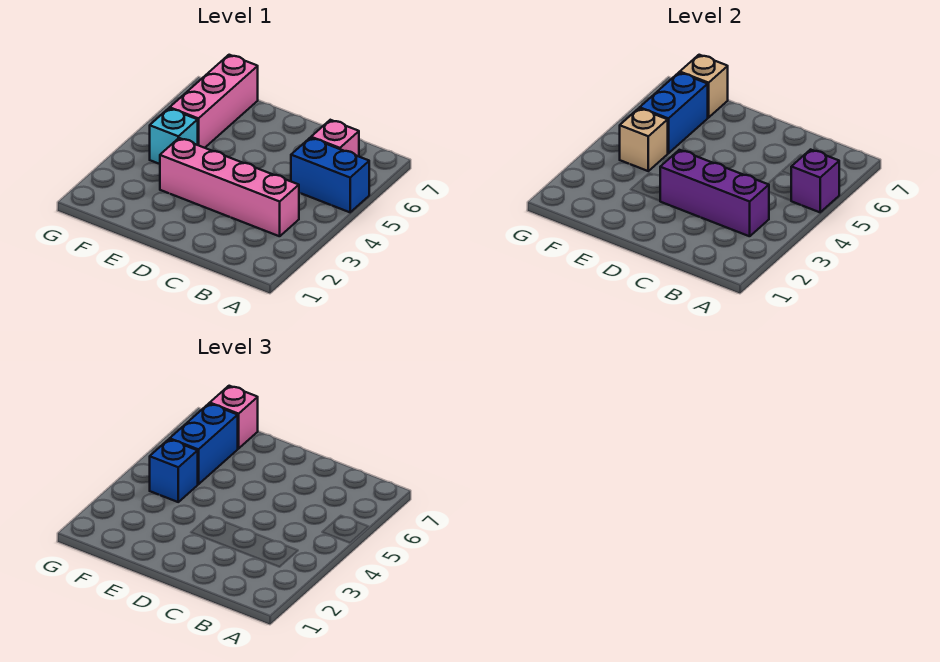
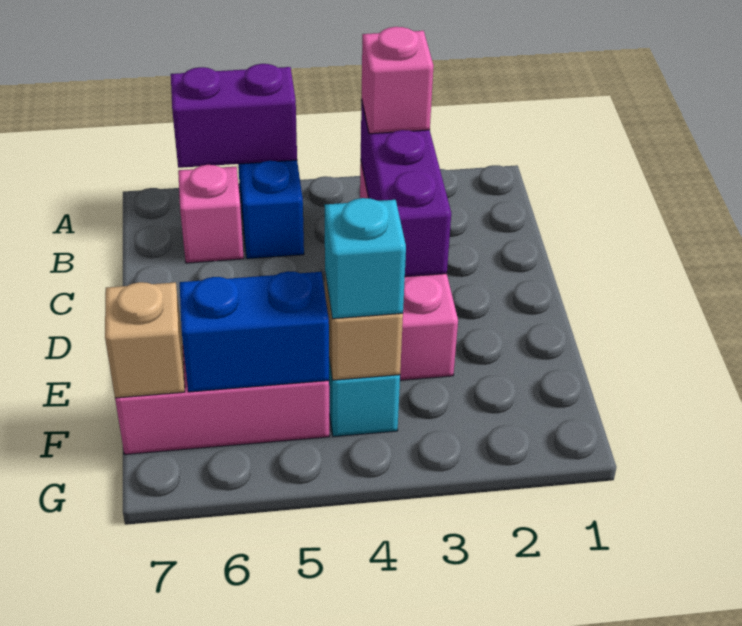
purple 1x1 brick [791,150,839,212] -> purple 1x2 brick [171,64,297,168]
blue 1x1 brick [150,439,198,502] -> cyan 1x1 brick [325,198,406,319]
blue 1x2 brick [170,404,238,484] -> none
pink 1x1 brick [210,386,258,448] -> pink 1x1 brick moved to [362,27,434,134]

